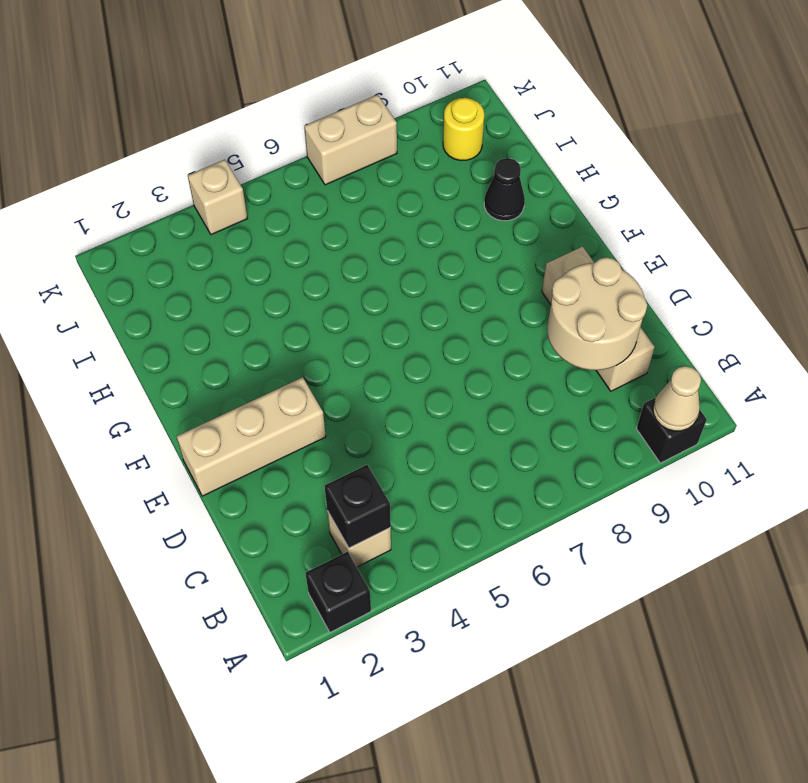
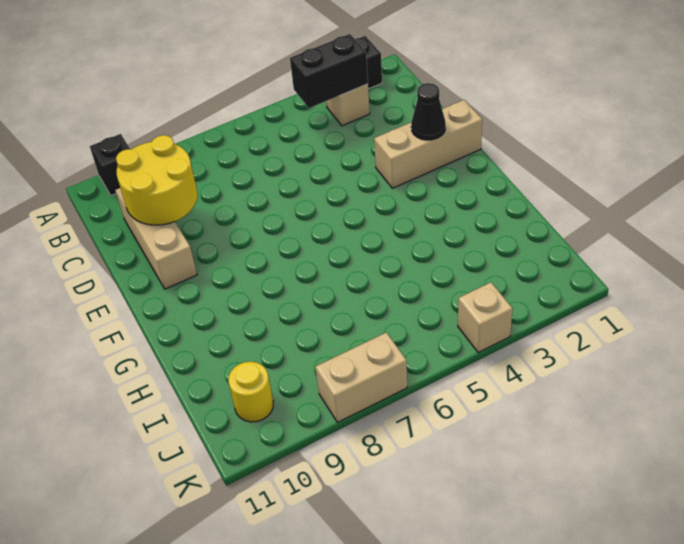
tan 1x1 cone [653,366,701,431] -> none
black 1x1 brick [325,465,391,548] -> black 1x2 brick [290,34,368,108]
tan 2x2 round brick [547,257,647,370] -> yellow 2x2 round brick [116,135,198,225]
black 1x1 cone [484,158,525,221] -> black 1x1 cone moved to [411,83,446,140]

